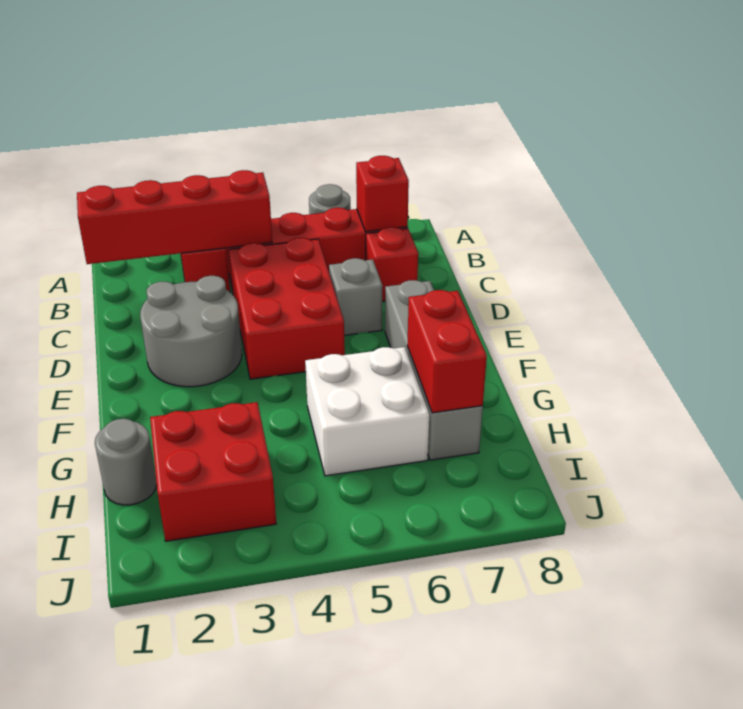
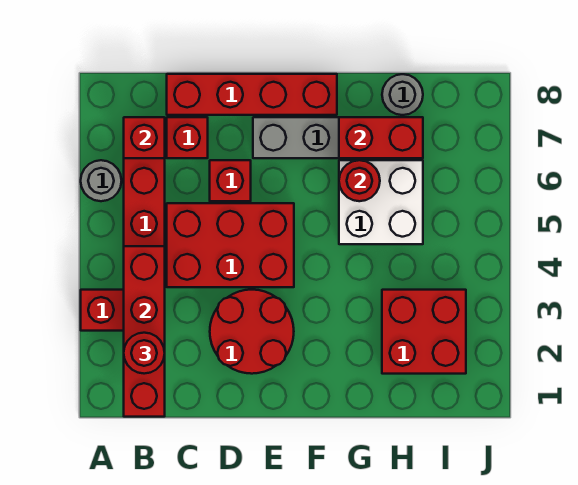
none -> red 1x1 round brick [124,333,165,374]
none -> red 1x4 brick [167,74,337,115]
grey 2x2 round brick [140,276,242,387] -> red 2x2 round brick [210,290,294,374]
grey 1x1 brick [329,258,383,335] -> red 1x1 brick [210,160,251,201]
none -> red 1x1 round brick [339,160,380,201]
grey 1x1 round brick [95,419,157,505] -> grey 1x1 round brick moved to [382,74,423,115]

